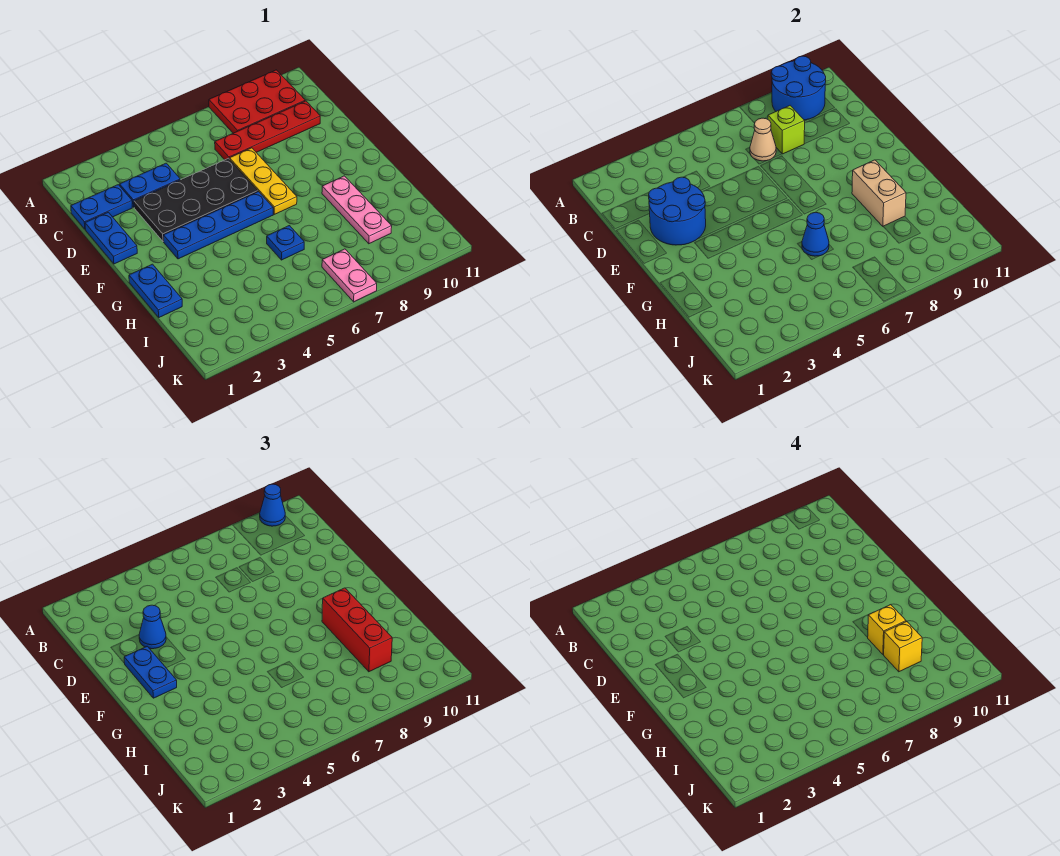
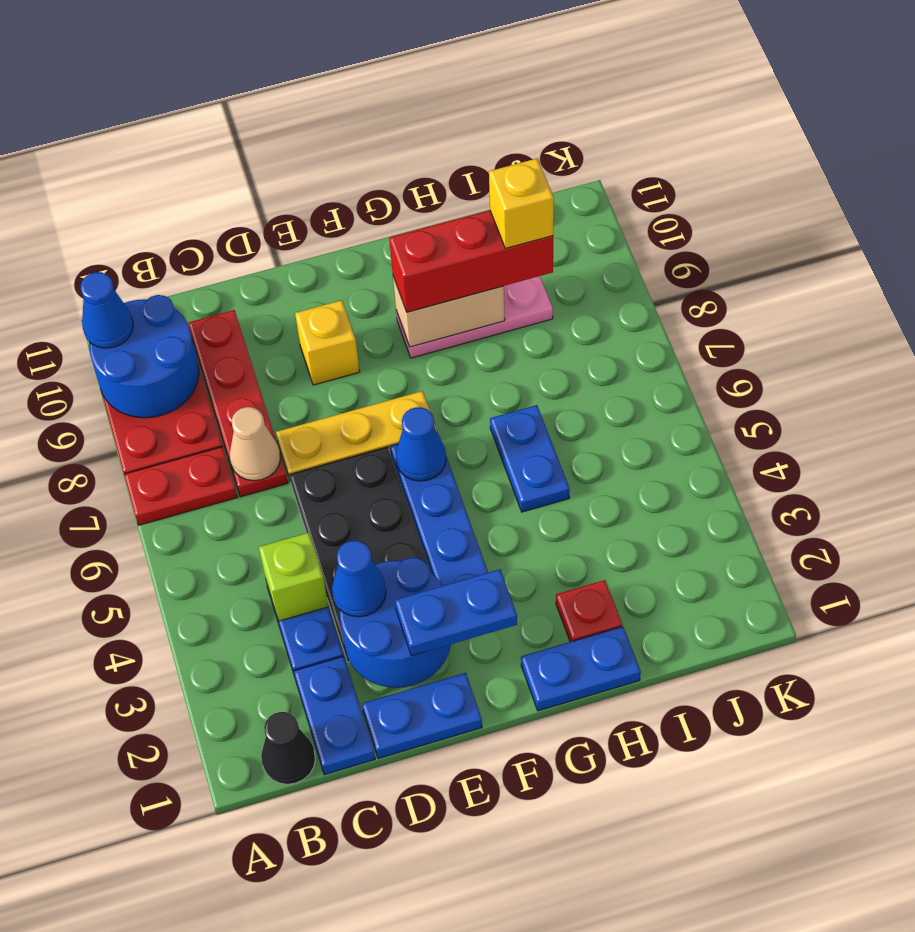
none -> red 1x2 plate [124,447,237,525]
none -> black 1x1 cone [261,712,315,784]
lime 1x1 brick [768,106,805,154] -> lime 1x1 brick moved to [259,533,329,621]
none -> red 1x1 plate [556,580,622,642]
blue 1x1 plate [267,226,304,260] -> blue 1x2 plate [490,405,570,512]
blue 1x1 cone [802,212,829,256] -> blue 1x1 cone moved to [396,407,446,481]
yellow 1x1 brick [867,605,906,654] -> yellow 1x1 brick moved to [295,300,360,385]
pink 1x2 plate [322,249,377,302] -> none

